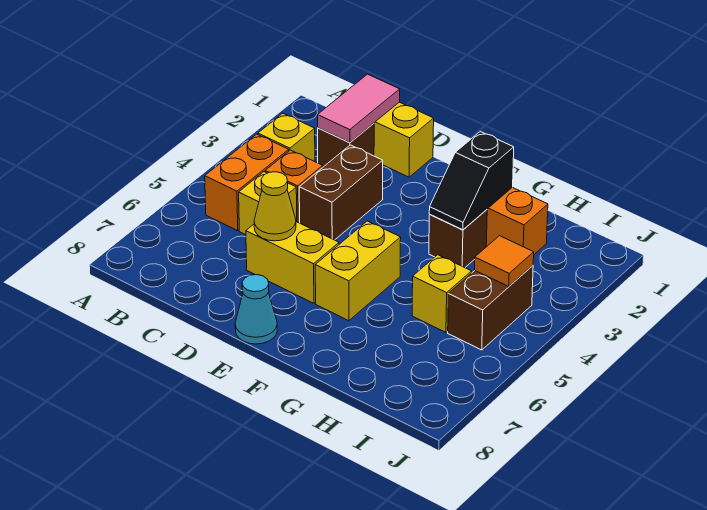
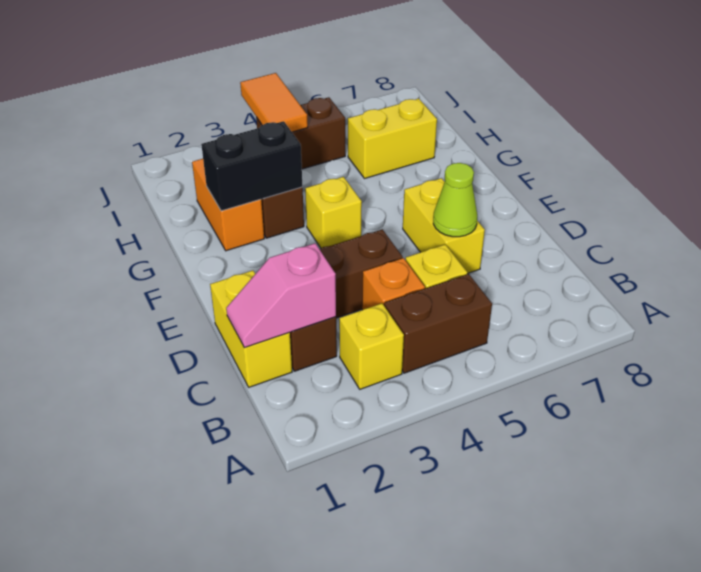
orange 1x2 brick [205,134,289,231] -> brown 1x2 brick [384,274,492,373]
pink 1x2 tile [318,74,400,143] -> pink 1x2 slope [226,243,336,348]
yellow 1x1 cone [254,172,296,241] -> lime 1x1 cone [433,163,477,237]
cyan 1x1 cone [235,275,277,344] -> none
yellow 1x2 brick [315,221,401,321] -> yellow 1x2 brick moved to [348,99,437,179]
black 1x2 slope [429,132,514,230] -> black 1x2 brick [201,121,302,211]
yellow 1x1 brick [412,255,472,332] -> yellow 1x1 brick moved to [305,177,362,248]
orange 1x1 tile [475,236,534,286] -> orange 1x2 tile [240,73,308,132]

